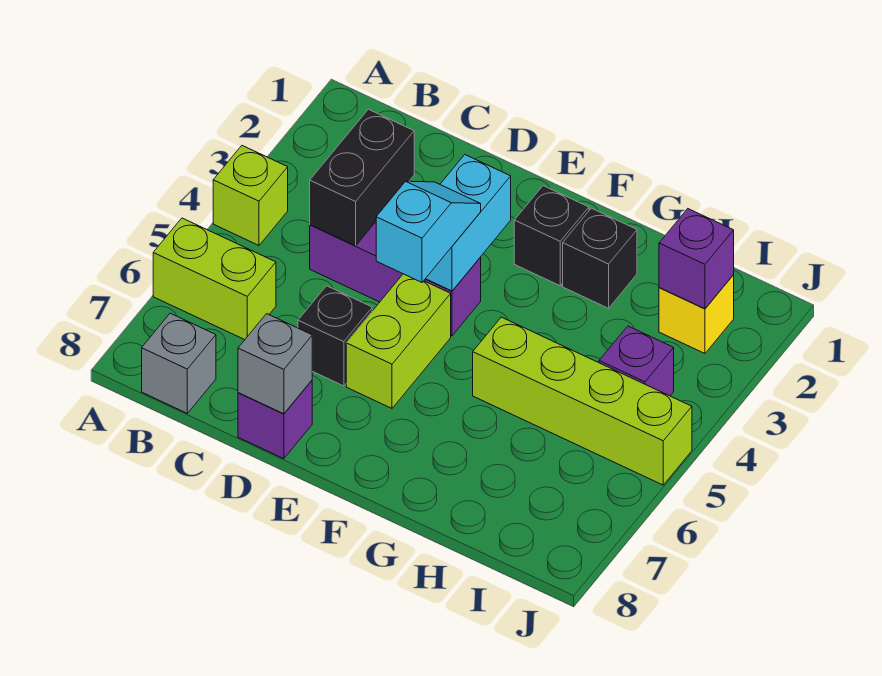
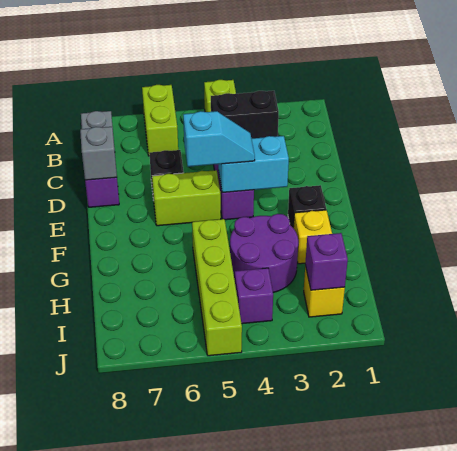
black 1x1 brick [563,208,637,308] -> yellow 1x1 brick [294,210,332,264]
none -> purple 2x2 round brick [230,214,298,292]

